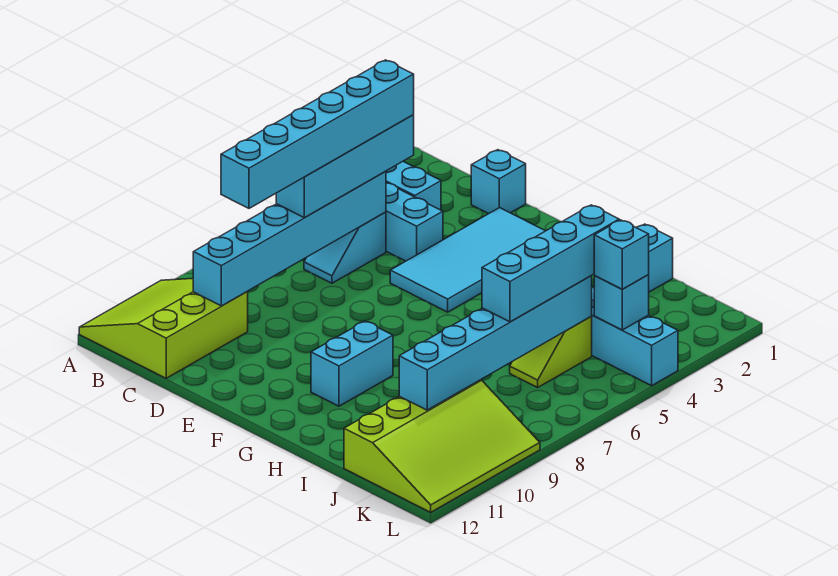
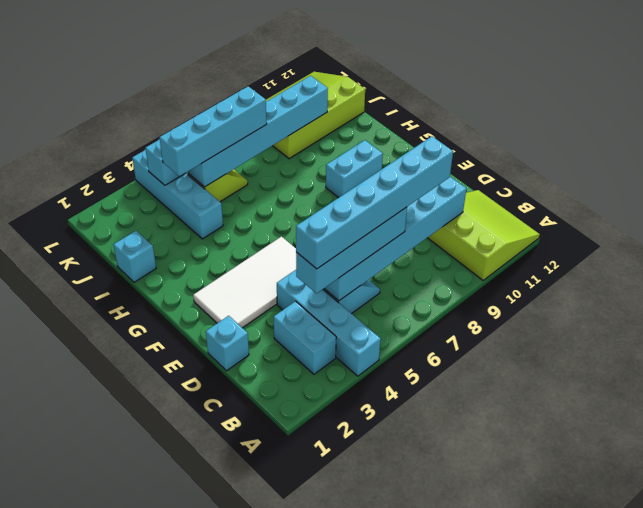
lime 3x3 slope [79,279,248,378] -> lime 3x3 slope turned to [428,190,540,280]
cyan 2x4 tile [390,208,545,312] -> white 2x4 tile [193,237,296,328]
cyan 1x1 brick [594,220,649,289] -> none

